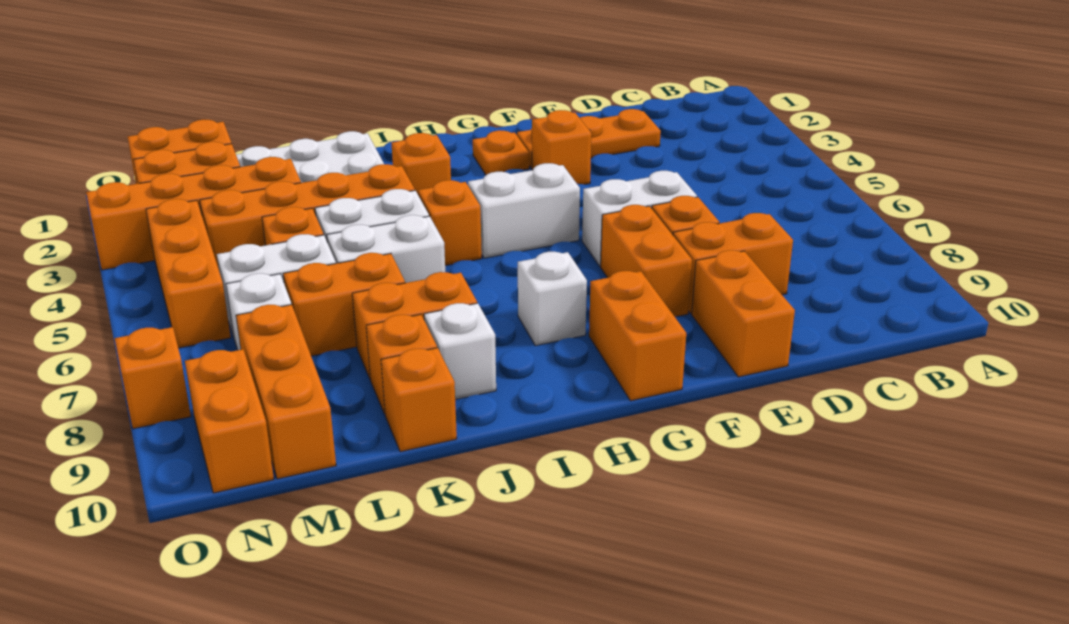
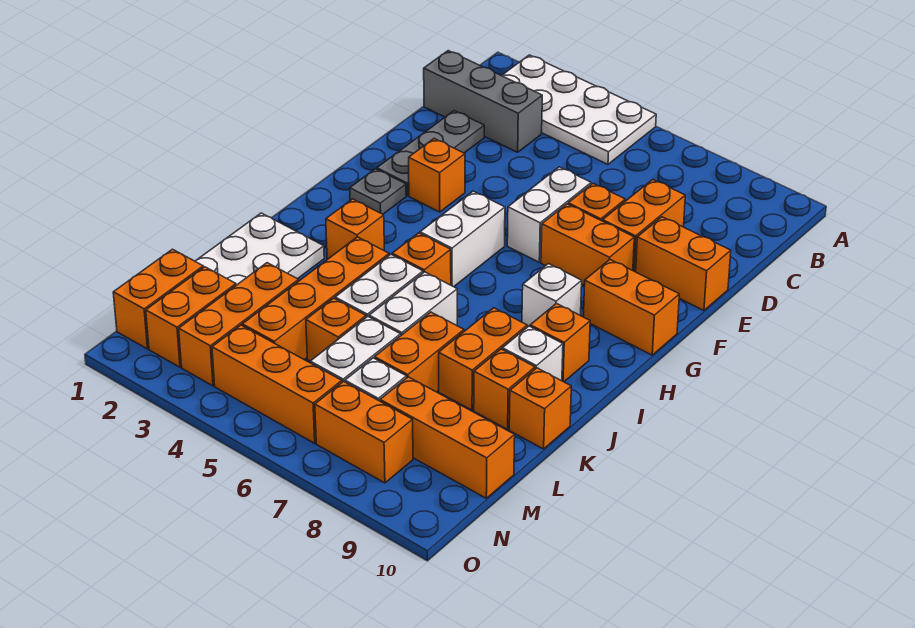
none -> white 2x4 plate [501,55,656,164]
none -> grey 1x3 brick [424,51,542,152]
orange 1x3 plate [517,109,661,168] -> grey 1x3 plate [377,111,484,196]
orange 1x1 plate [473,130,529,175] -> grey 1x1 plate [350,169,406,214]
orange 1x4 brick [86,157,301,270] -> orange 1x3 brick [179,263,299,386]
orange 1x2 brick [185,349,274,493] -> orange 1x2 brick moved to [315,381,413,483]
orange 1x1 brick [115,327,191,429] -> orange 1x1 brick moved to [530,304,590,382]

